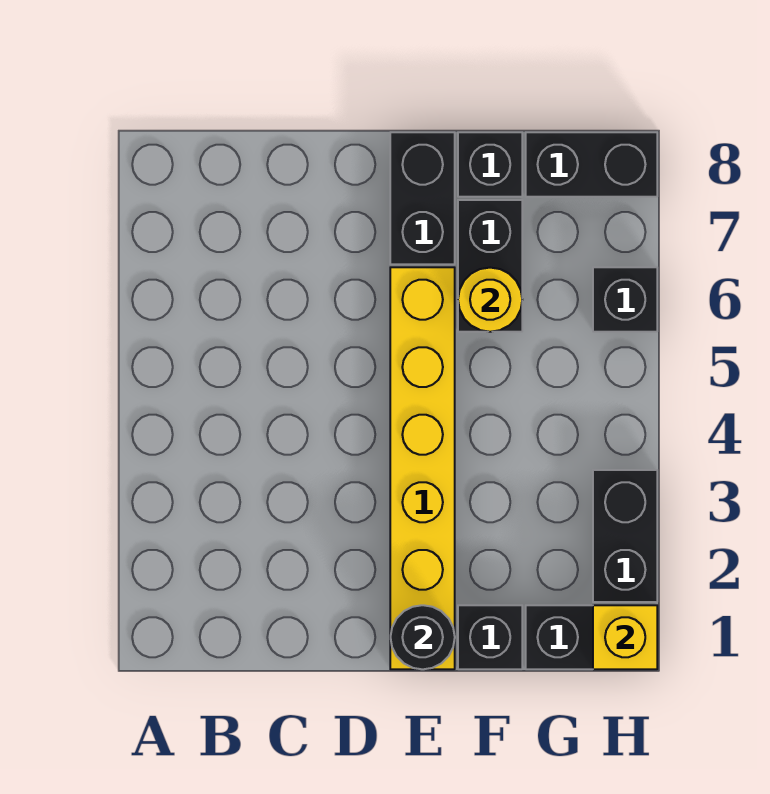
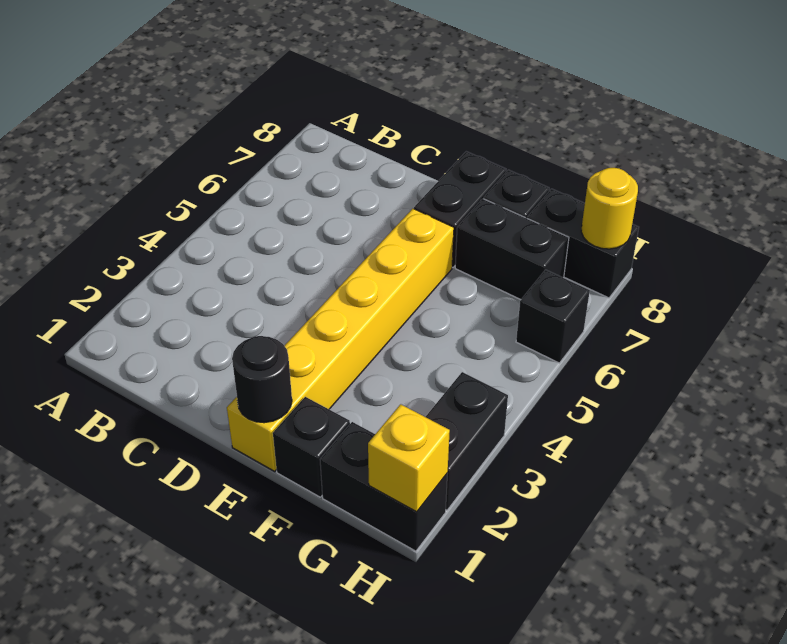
black 1x2 brick [458,200,522,332] -> black 1x2 brick turned to [455,199,569,300]
yellow 1x1 round brick [458,268,522,332] -> yellow 1x1 round brick moved to [581,168,638,249]

